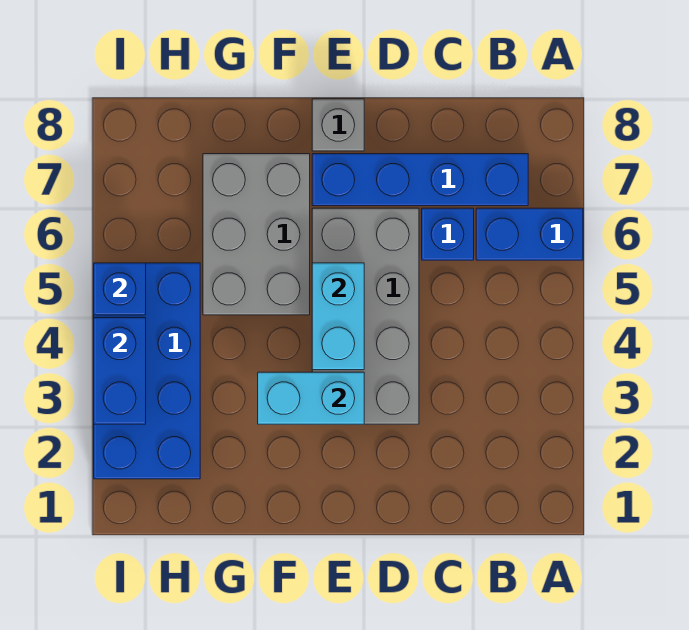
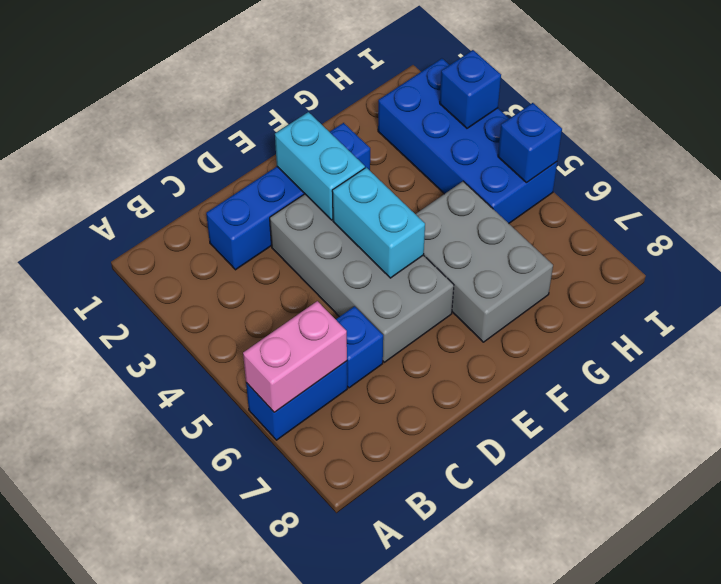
none -> pink 1x2 brick [243,301,347,412]
blue 1x4 brick [312,154,528,206] -> blue 1x4 brick moved to [206,123,370,270]
cyan 1x2 brick [258,372,364,424] -> cyan 1x2 brick turned to [275,112,365,220]
grey 1x1 brick [312,99,364,151] -> none
blue 1x2 brick [94,318,146,424] -> blue 1x1 brick [440,50,501,128]

